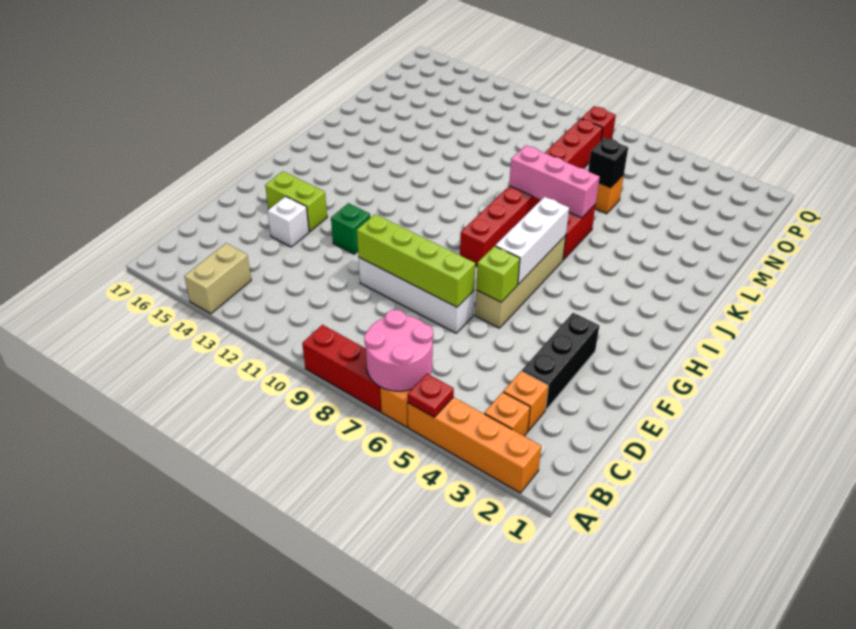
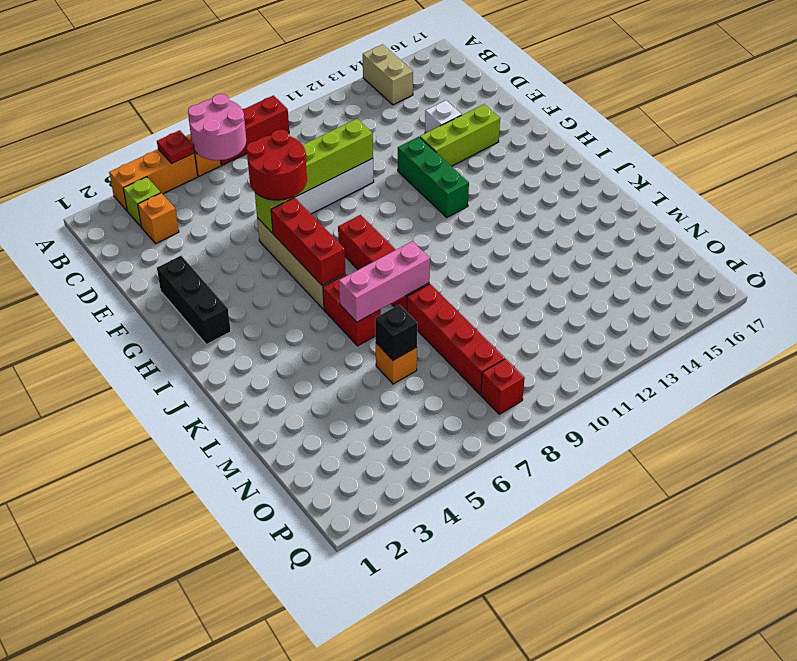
orange 1x4 brick [408,397,541,493] -> orange 1x3 brick [109,149,198,211]
orange 1x1 brick [484,392,530,436] -> lime 1x1 brick [123,177,161,227]
black 1x3 brick [522,313,599,410] -> black 1x3 brick moved to [157,256,231,345]
none -> red 2x2 round brick [246,130,307,200]
green 1x1 brick [331,203,370,254] -> green 1x3 brick [398,137,469,217]
lime 1x2 brick [265,171,327,231] -> lime 1x3 brick [420,104,500,166]
white 1x3 brick [495,197,569,284] -> red 1x3 brick [271,197,345,285]

